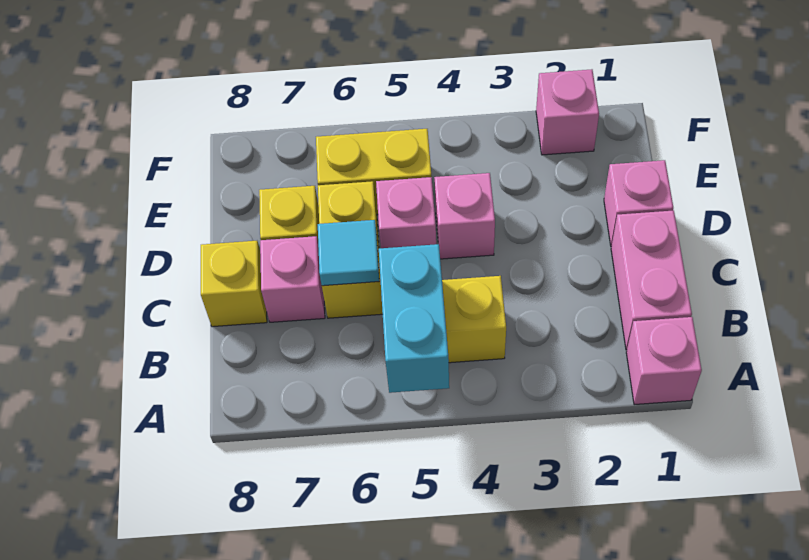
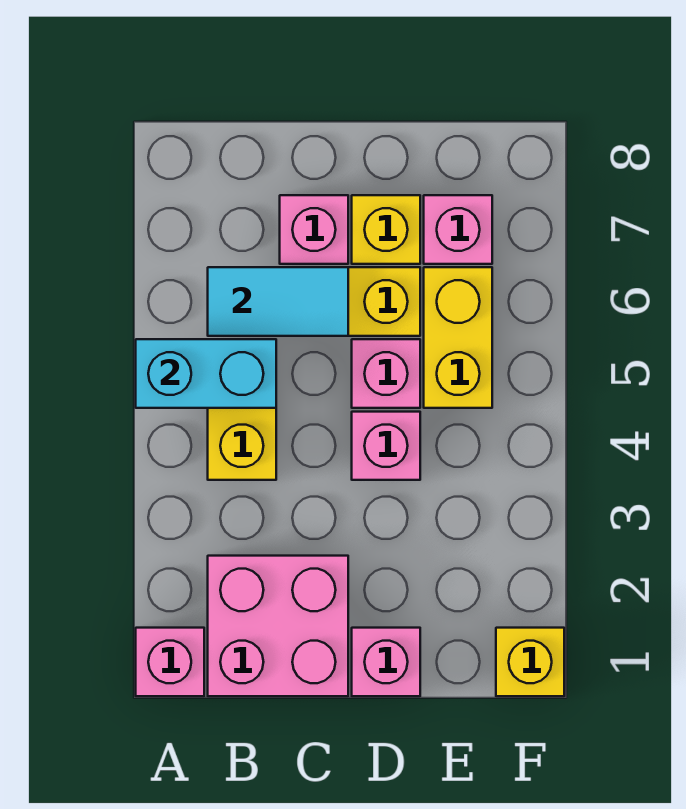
pink 1x2 brick [611,210,692,350] -> pink 2x2 brick [208,556,348,696]
cyan 1x1 tile [318,220,379,286] -> cyan 1x2 tile [208,267,348,336]
yellow 1x1 brick [201,241,267,327] -> yellow 1x1 brick moved to [496,628,564,696]
pink 1x1 brick [536,69,599,155] -> pink 1x1 brick moved to [424,195,492,264]

